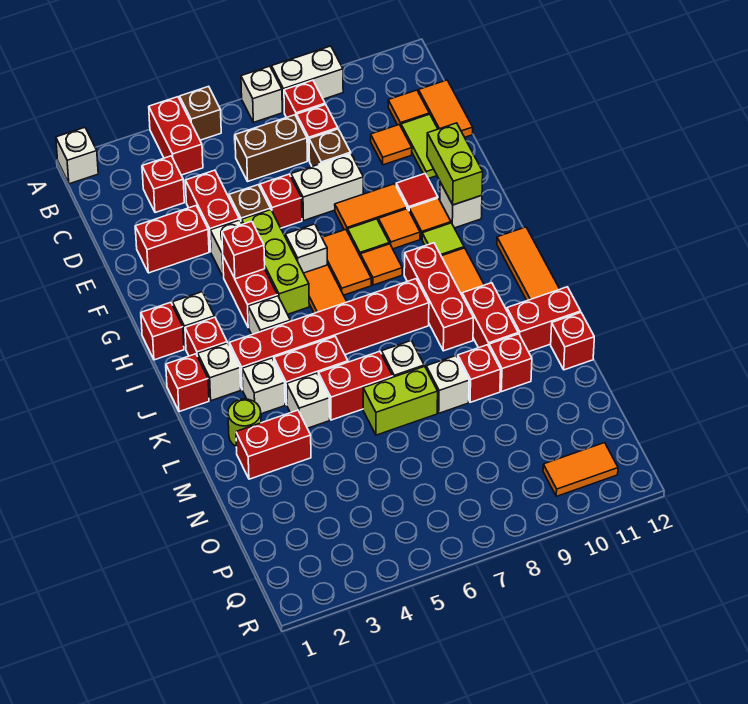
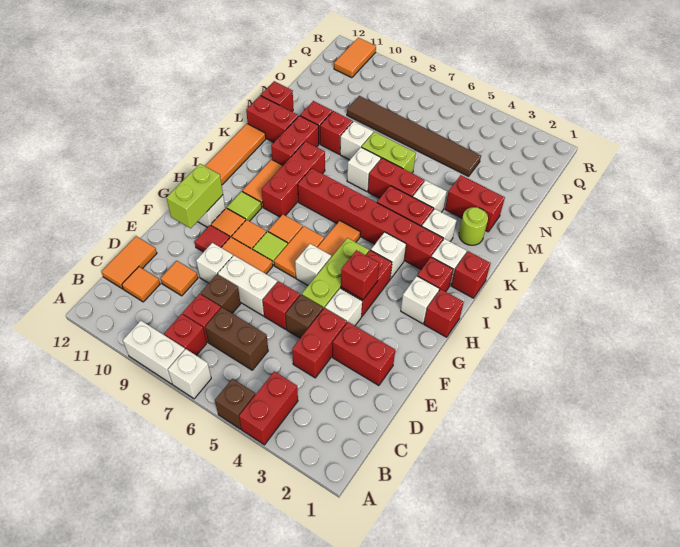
white 1x1 brick [56,128,98,184] -> white 1x1 brick moved to [196,243,233,283]
red 1x1 brick [142,156,184,213] -> none
lime 1x2 tile [401,114,438,179] -> none
none -> brown 1x6 tile [347,96,481,176]
orange 1x2 tile [543,443,618,496] -> orange 1x2 tile turned to [334,38,376,78]

